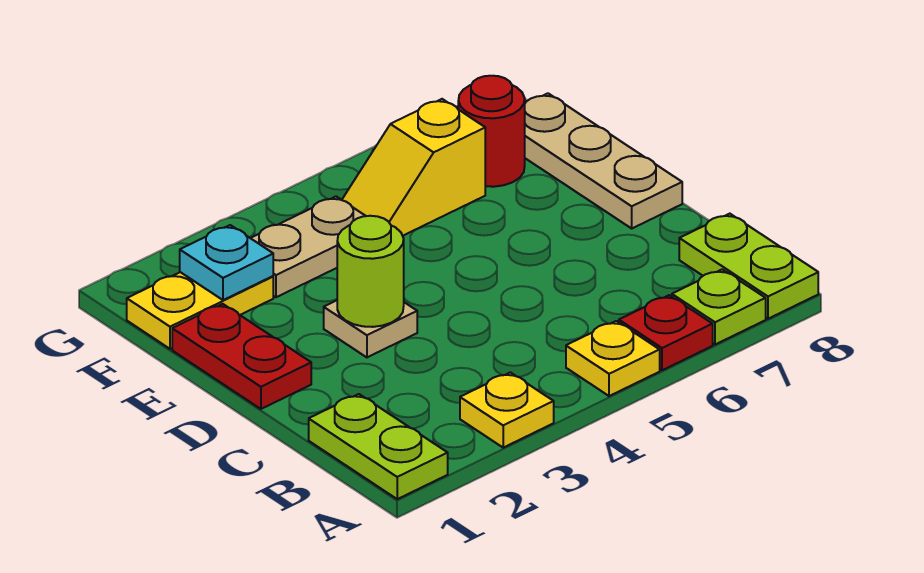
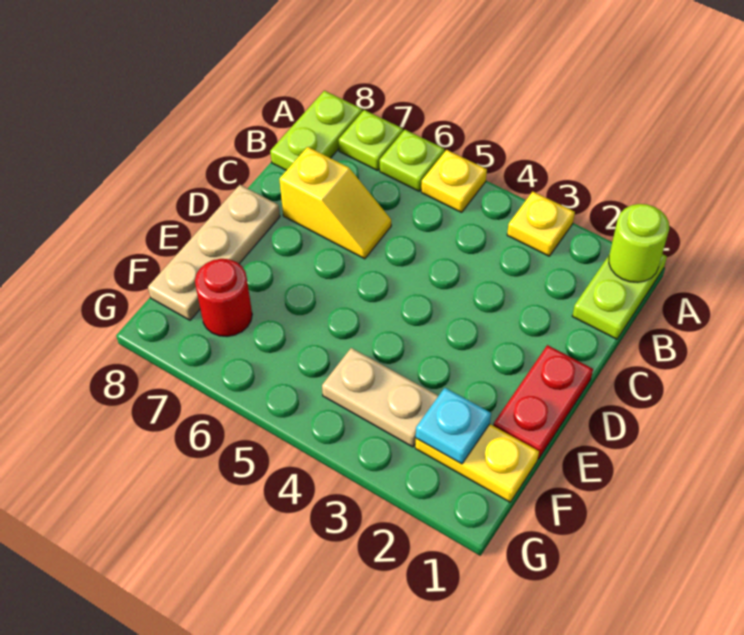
red 1x1 plate [619,295,713,370] -> lime 1x1 plate [380,130,444,191]
tan 1x1 plate [324,300,417,357] -> none
lime 1x1 round brick [337,216,404,327] -> lime 1x1 round brick moved to [609,204,669,282]
yellow 1x2 slope [342,99,485,236] -> yellow 1x2 slope moved to [279,147,391,259]

